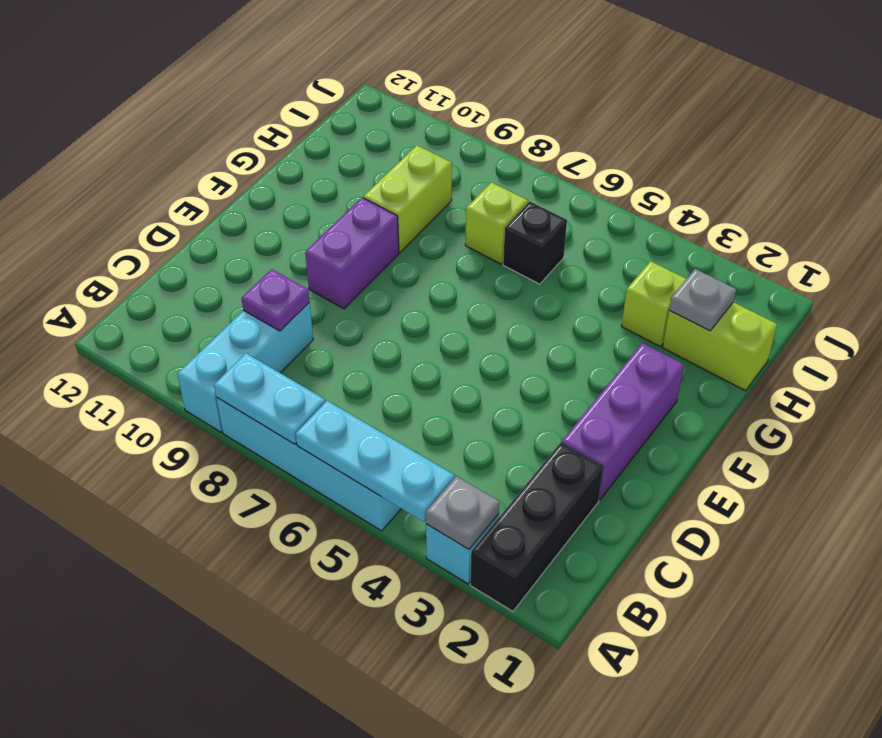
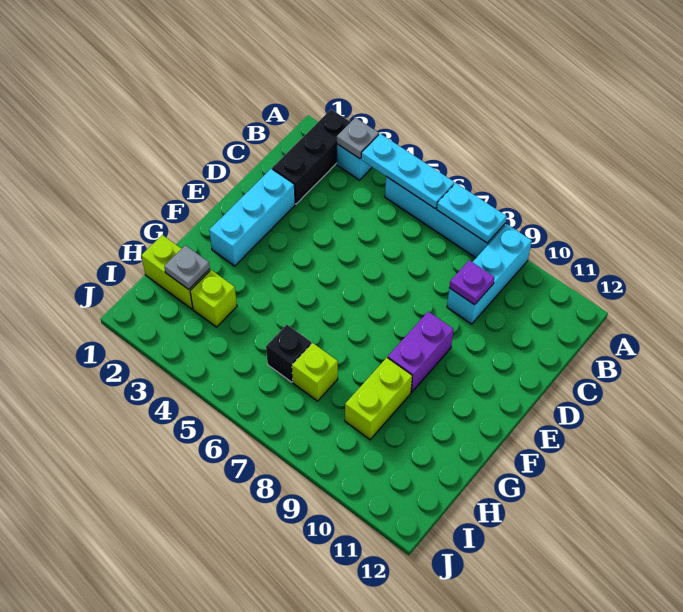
purple 1x3 brick [562,343,684,500] -> cyan 1x3 brick [209,169,295,266]

